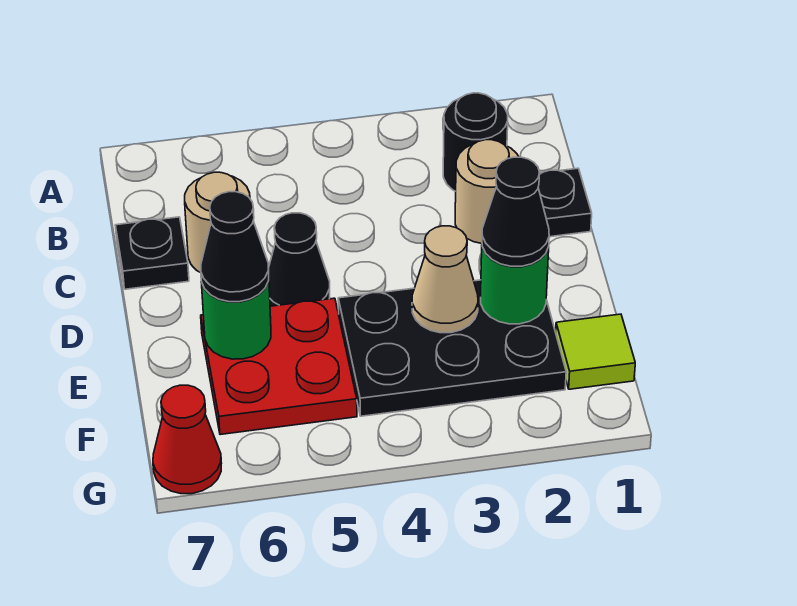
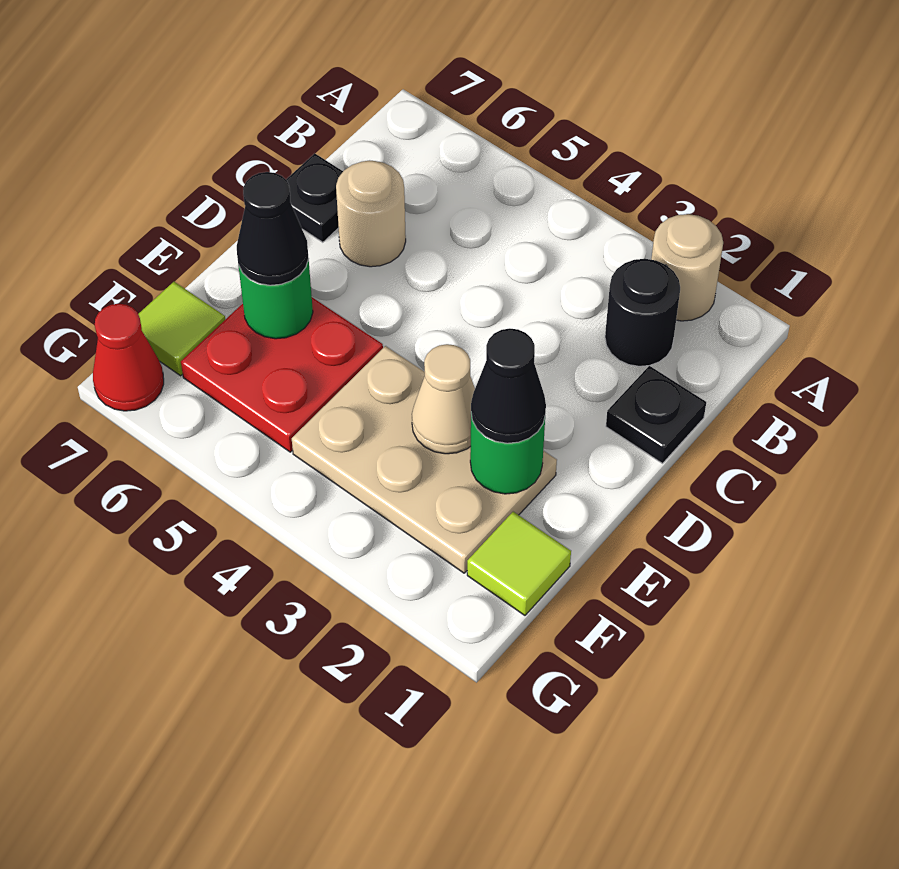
tan 1x1 round brick [455,140,518,244] -> tan 1x1 round brick moved to [651,214,723,321]
black 1x1 cone [269,213,330,306] -> none
black 2x3 plate [338,280,566,416] -> tan 2x3 plate [292,346,557,573]
none -> lime 1x1 tile [138,282,225,376]

